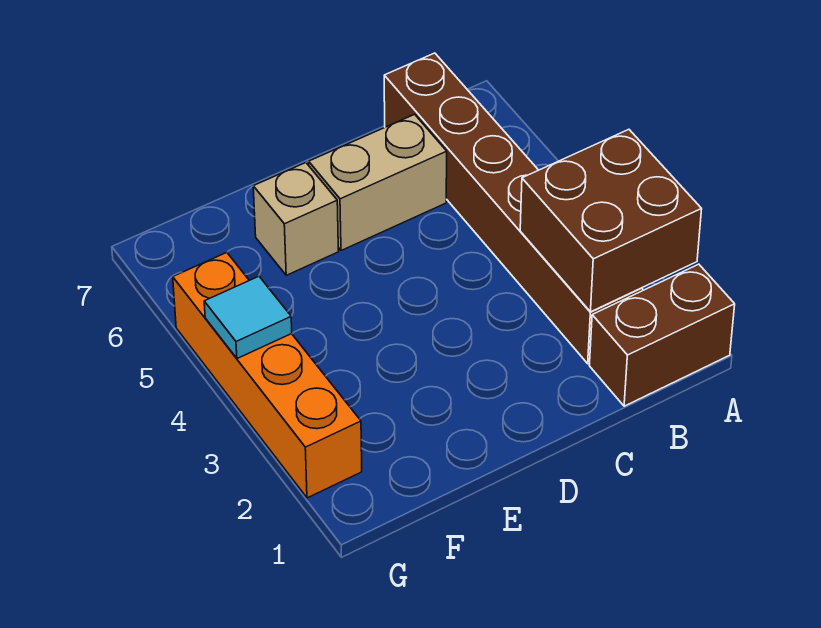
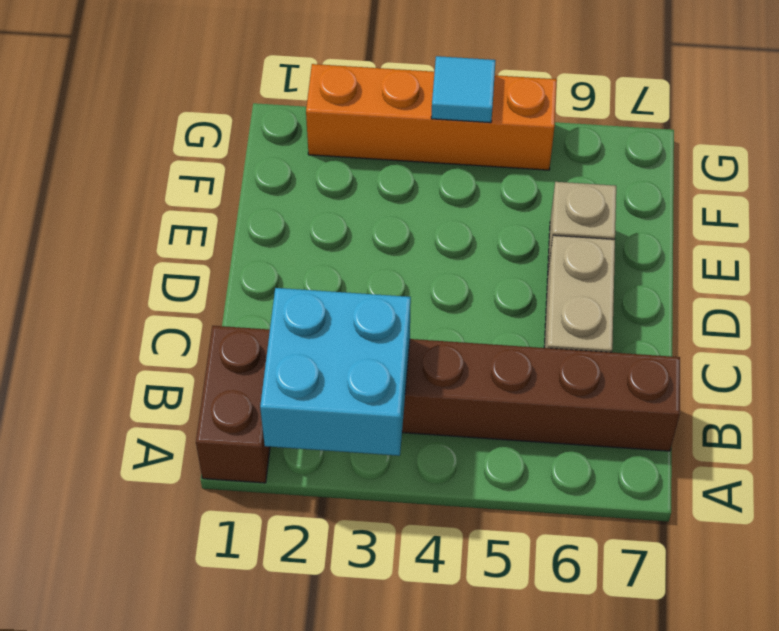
brown 2x2 brick [520,129,702,312] -> cyan 2x2 brick [260,288,411,456]

